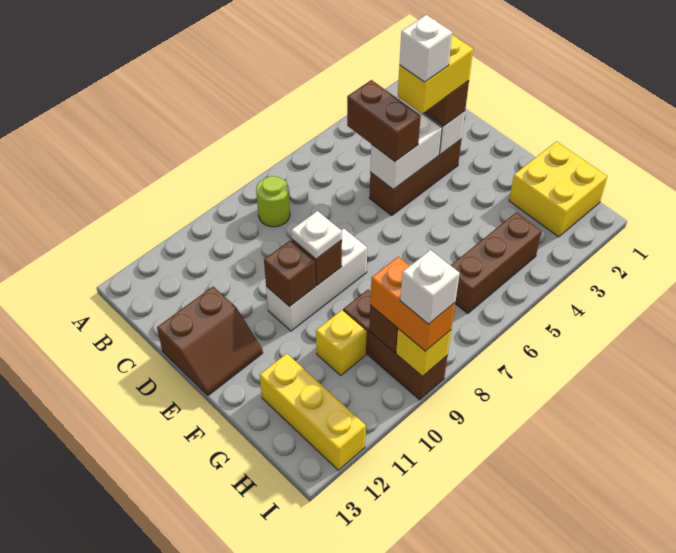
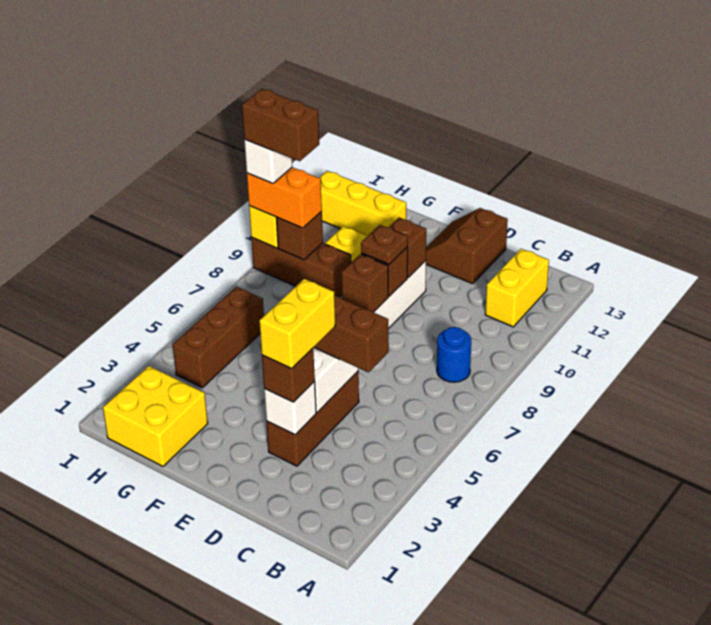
lime 1x1 round brick [256,176,290,227] -> blue 1x1 round brick [437,327,471,382]
none -> yellow 1x2 brick [485,249,549,327]
white 1x1 brick [399,15,452,82] -> none
none -> brown 1x1 brick [341,254,388,312]
white 1x1 plate [291,211,342,259] -> brown 1x1 plate [361,225,408,264]
none -> brown 1x2 brick [242,89,319,161]

